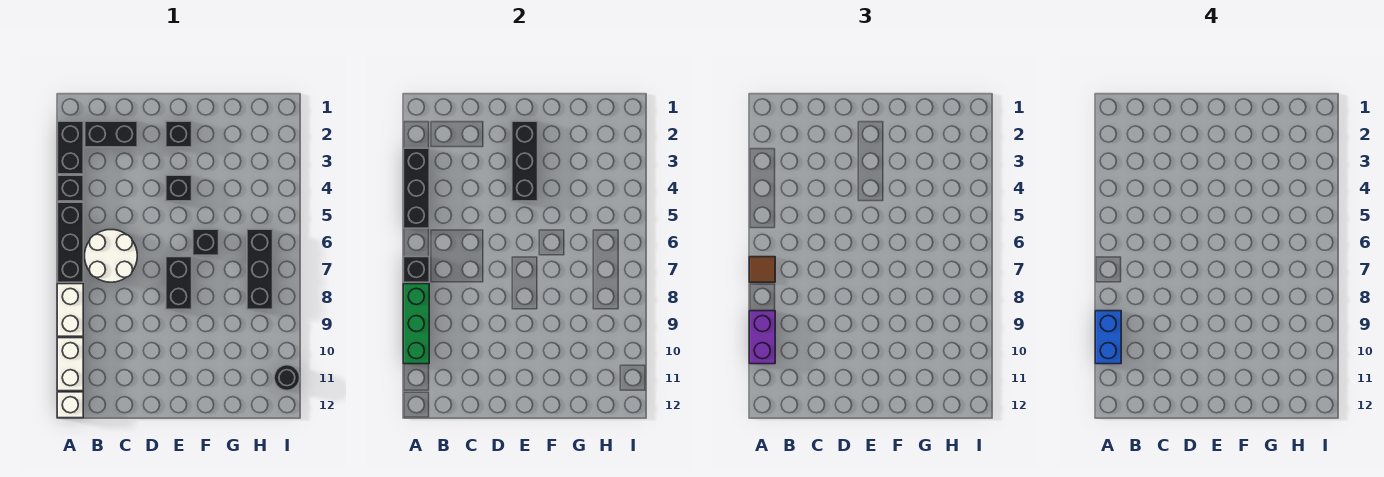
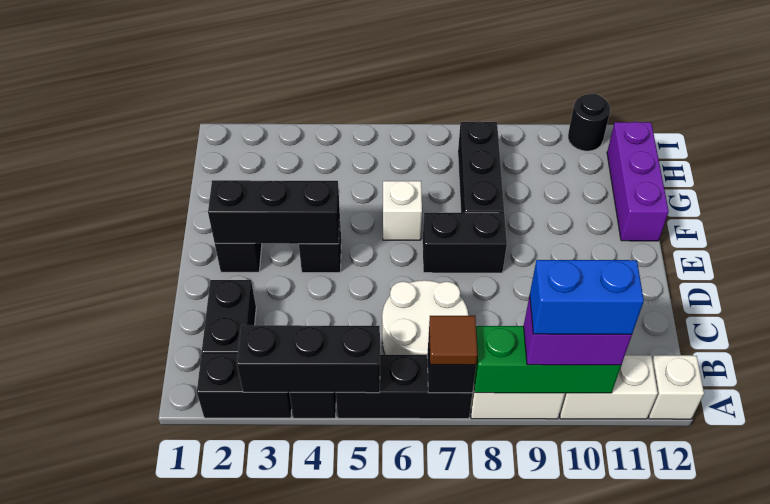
black 1x1 brick [193,229,219,255] -> white 1x1 brick [383,181,422,240]
none -> purple 1x3 brick [607,122,669,241]
black 1x3 brick [247,229,273,309] -> black 1x3 brick turned to [458,121,504,213]

